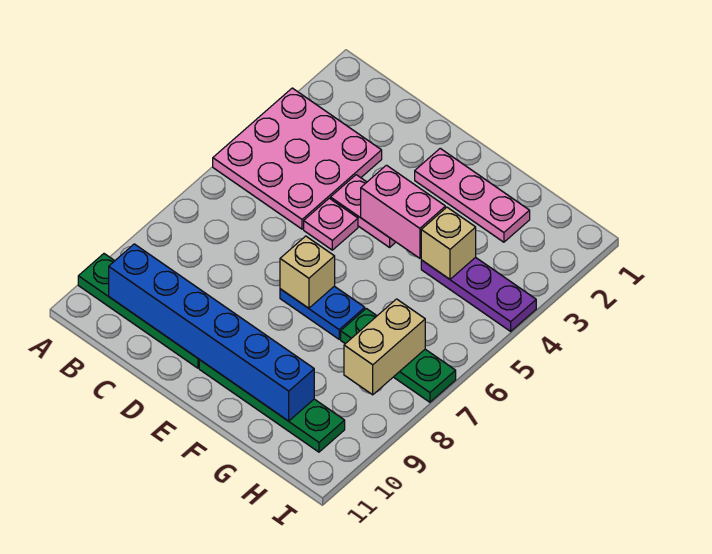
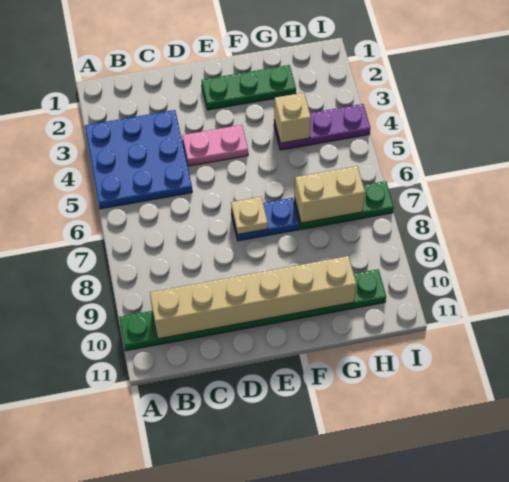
pink 3x3 plate [213,88,382,229] -> blue 3x3 plate [85,110,192,209]
blue 1x6 brick [109,244,314,421] -> tan 1x6 brick [150,256,356,339]
pink 1x1 plate [304,198,358,250] -> none
pink 1x3 plate [415,148,530,242] -> green 1x3 plate [202,65,296,110]
pink 1x2 brick [361,165,445,258] -> none
tan 1x1 brick [280,236,335,308] -> tan 1x1 plate [231,197,268,234]
tan 1x2 brick [344,299,425,395] -> tan 1x2 brick turned to [294,166,365,223]

